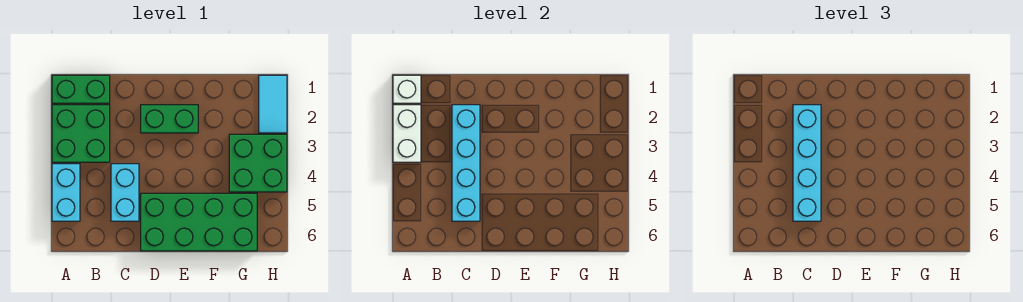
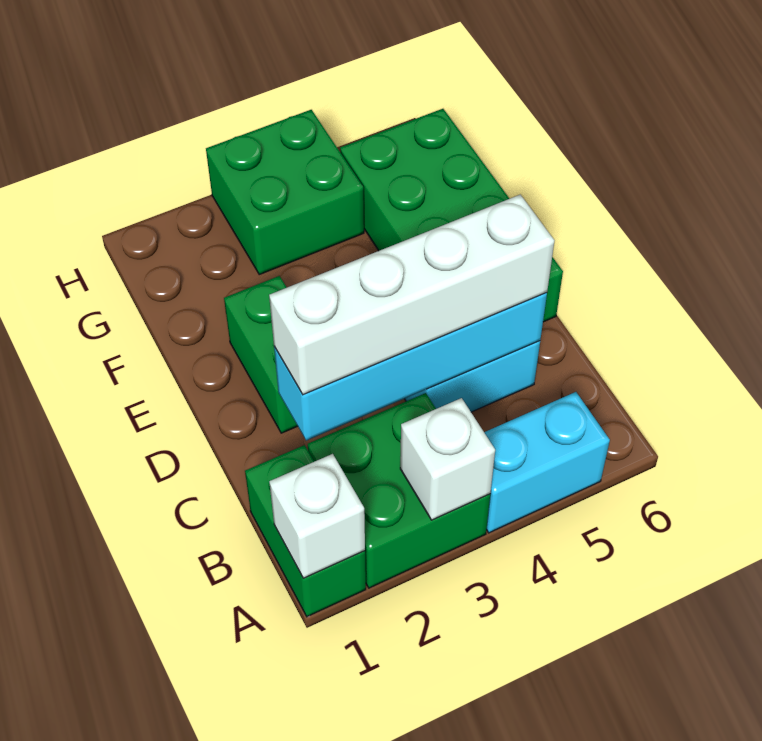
white 1x2 brick [393,105,421,162] -> white 1x1 brick [400,398,495,520]
cyan 1x4 brick [793,105,821,221] -> white 1x4 brick [269,195,554,395]
cyan 1x2 tile [259,75,287,133] -> none

